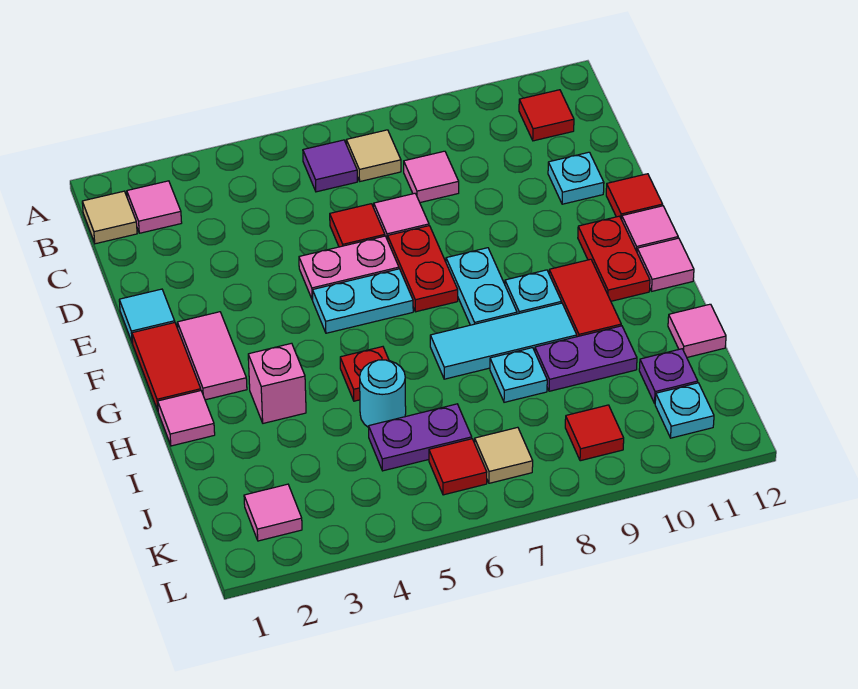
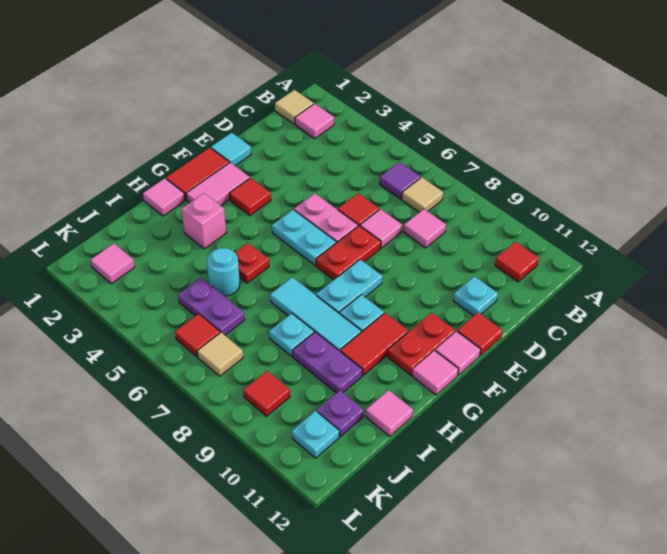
none -> red 1x1 tile [229,178,271,216]

